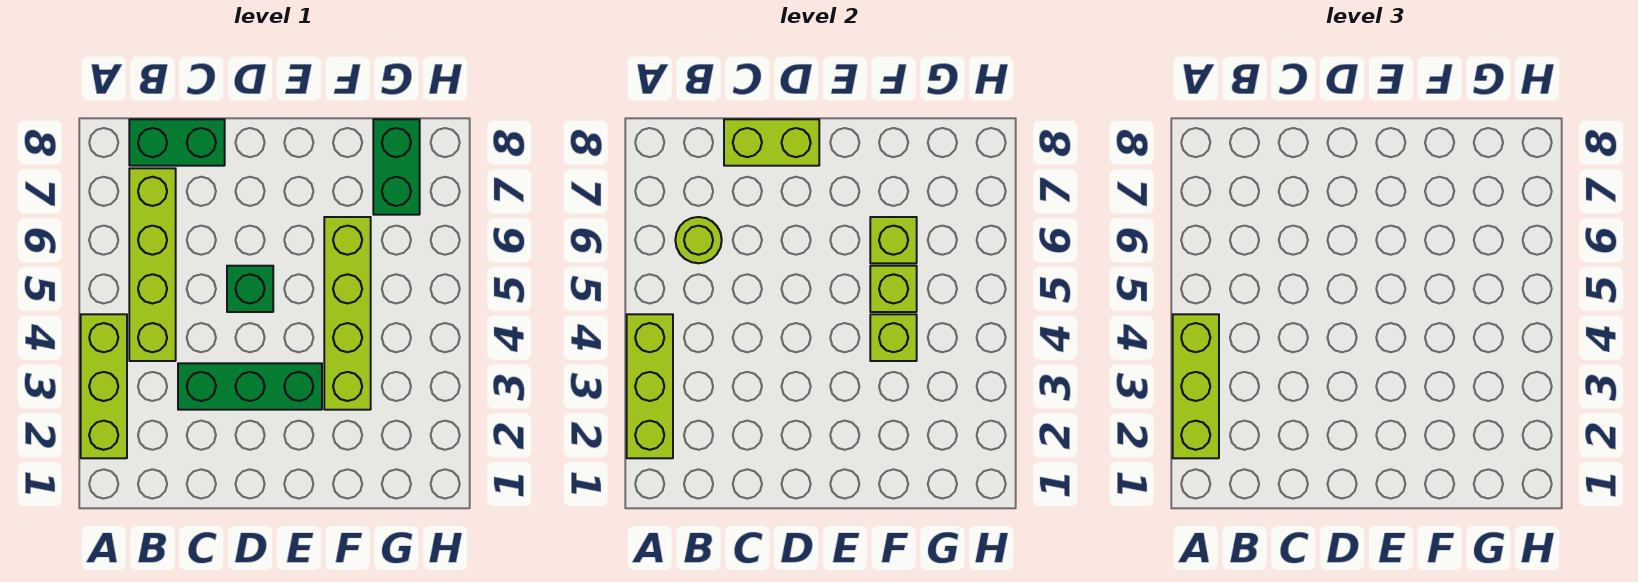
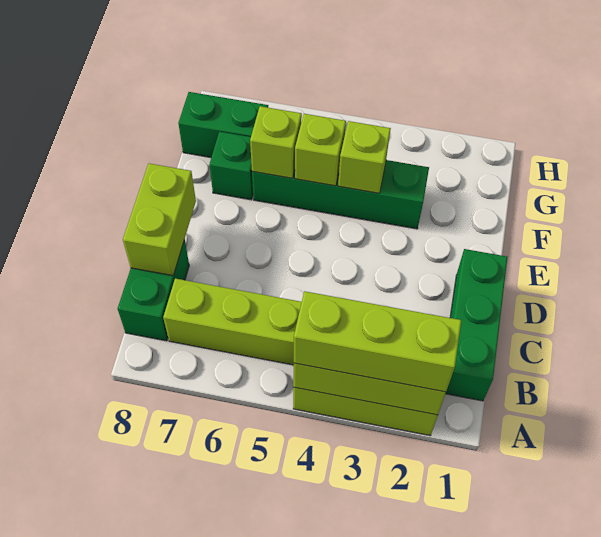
lime 1x1 round brick [675,217,722,263] -> none
green 1x3 brick [178,363,322,410] -> green 1x3 brick moved to [446,249,507,401]
green 1x1 brick [227,266,273,312] -> green 1x1 brick moved to [209,132,253,200]
lime 1x4 brick [324,217,371,410] -> green 1x4 brick [252,160,429,229]

